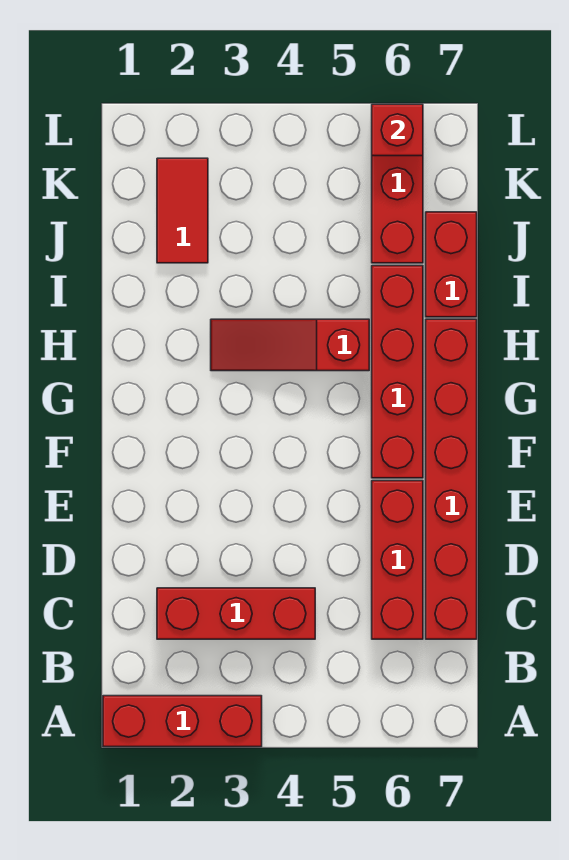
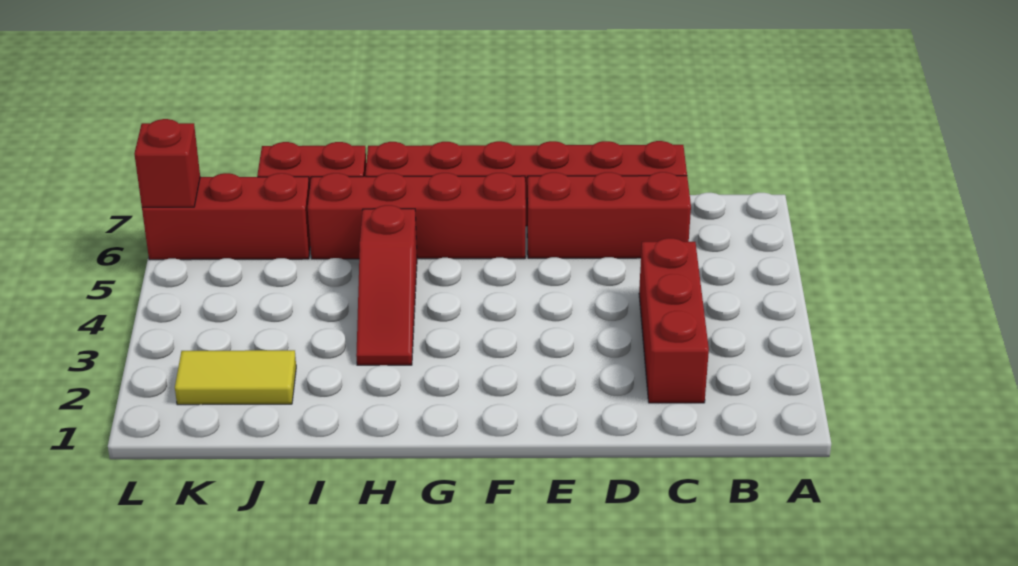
red 1x3 brick [103,696,262,747] -> none
red 1x2 tile [157,158,208,263] -> yellow 1x2 tile [175,350,296,405]

